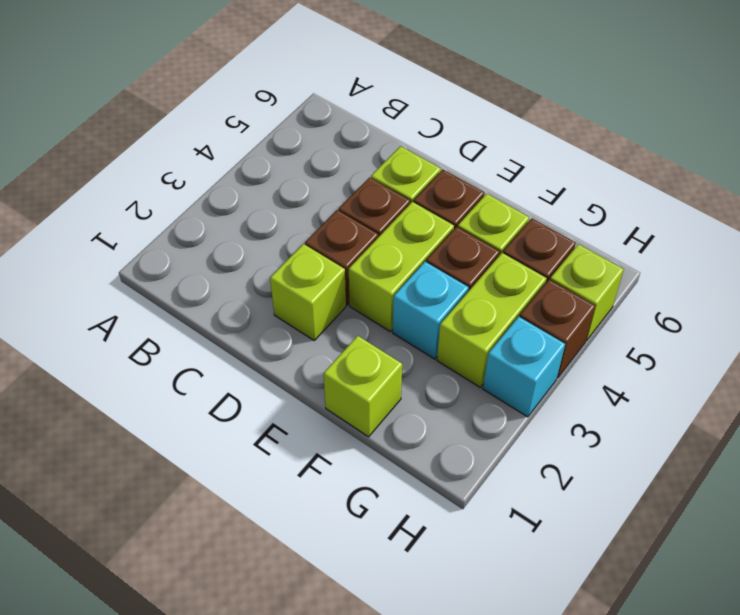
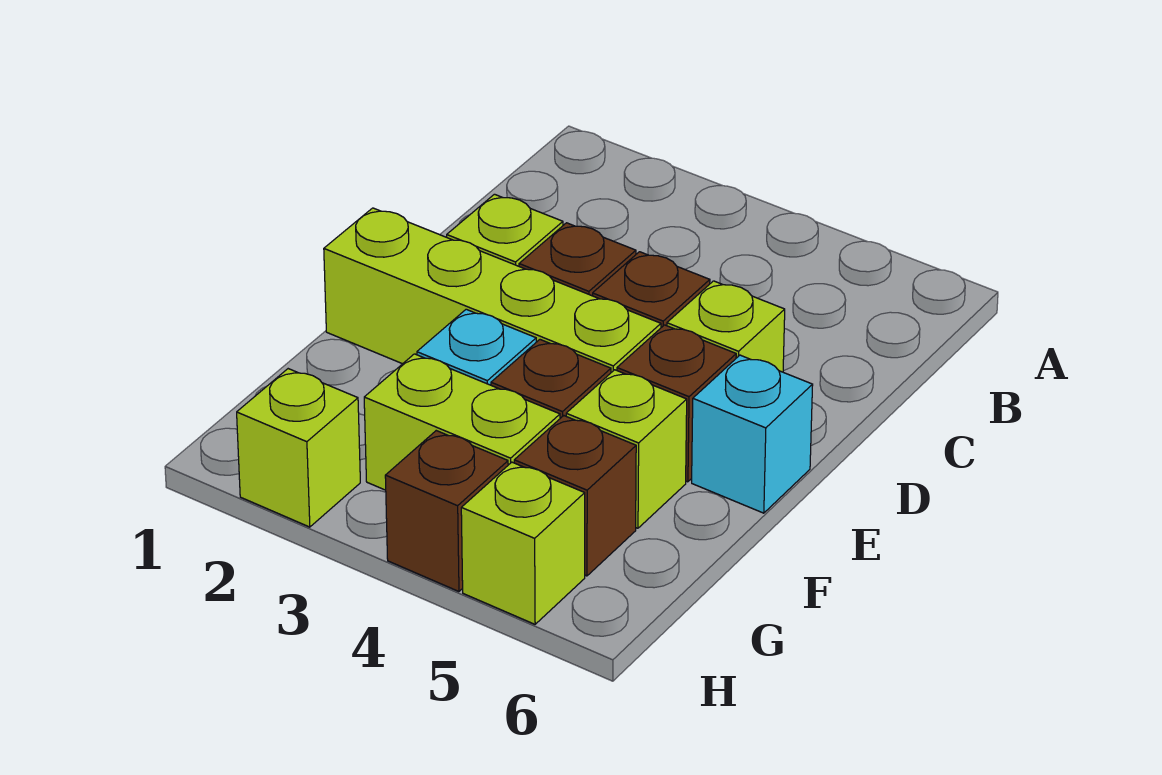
lime 1x2 brick [349,202,454,331] -> lime 1x4 brick [324,208,661,372]
lime 1x1 brick [323,336,402,437] -> lime 1x1 brick moved to [237,369,360,527]
cyan 1x1 brick [483,317,565,417] -> cyan 1x1 brick moved to [692,355,813,513]

